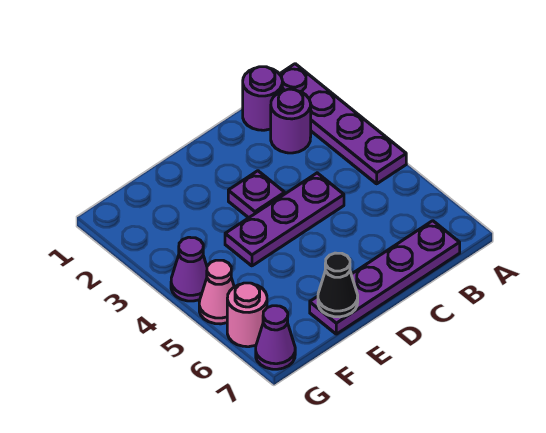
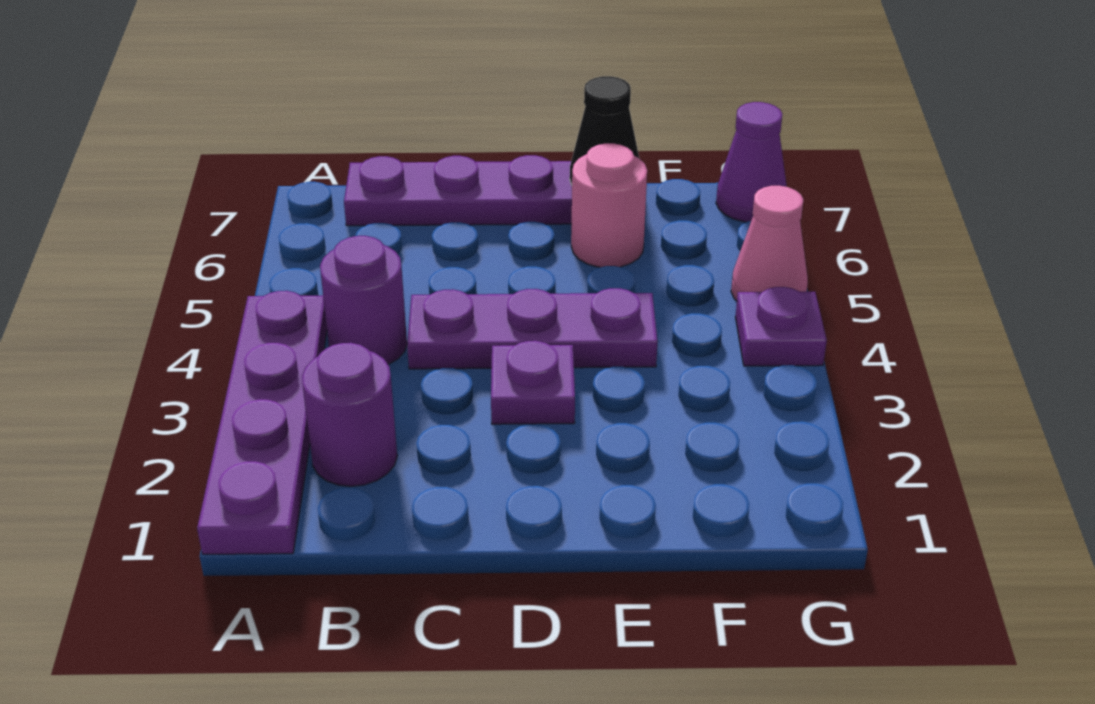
purple 1x1 round brick [243,67,282,130] -> purple 1x1 round brick moved to [320,236,407,364]
purple 1x1 cone [171,237,207,301] -> purple 1x1 plate [735,287,827,366]
pink 1x1 round brick [227,283,267,347] -> pink 1x1 round brick moved to [571,143,647,267]

